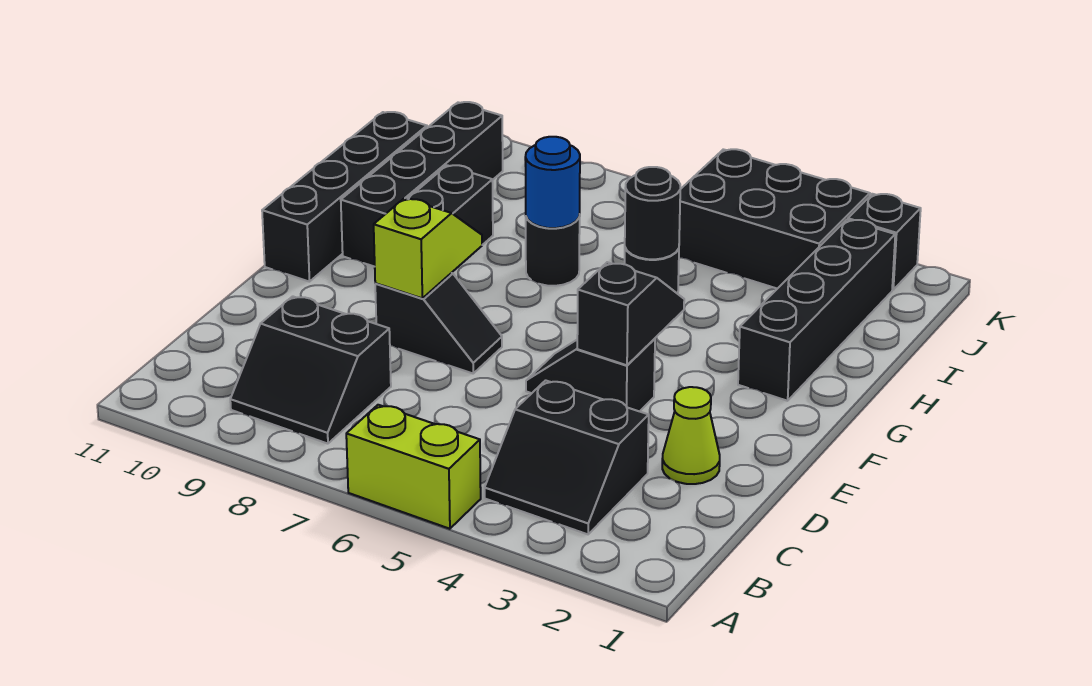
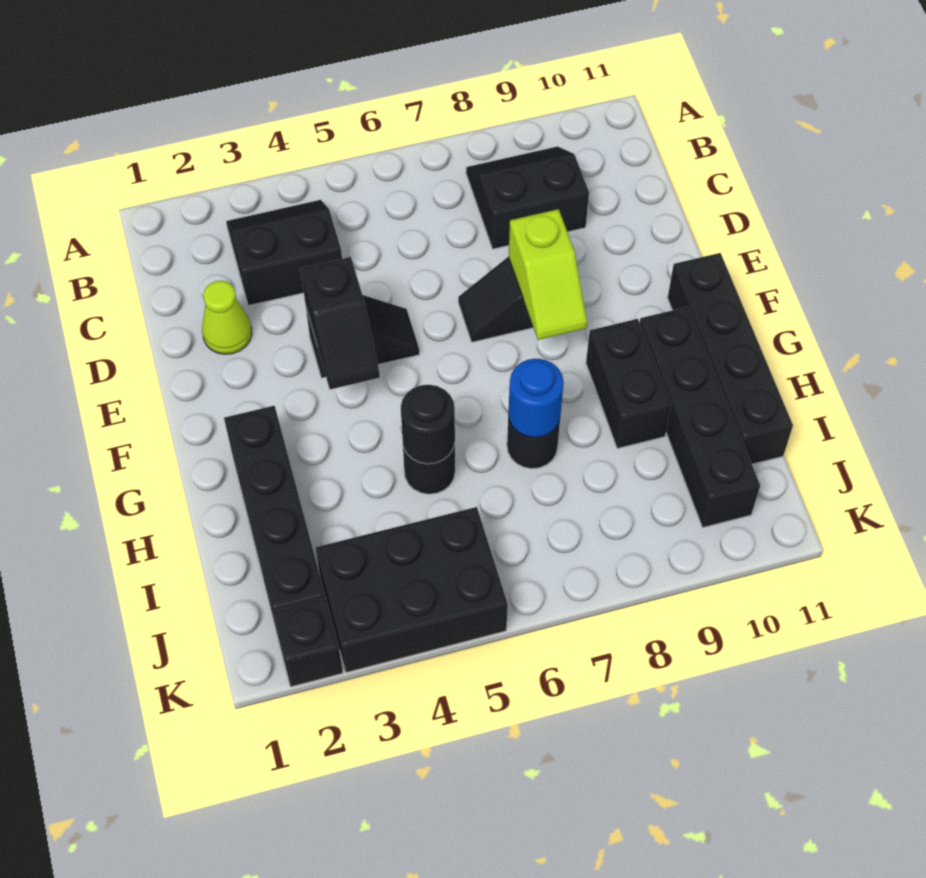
lime 1x2 brick [346,405,481,529] -> none

